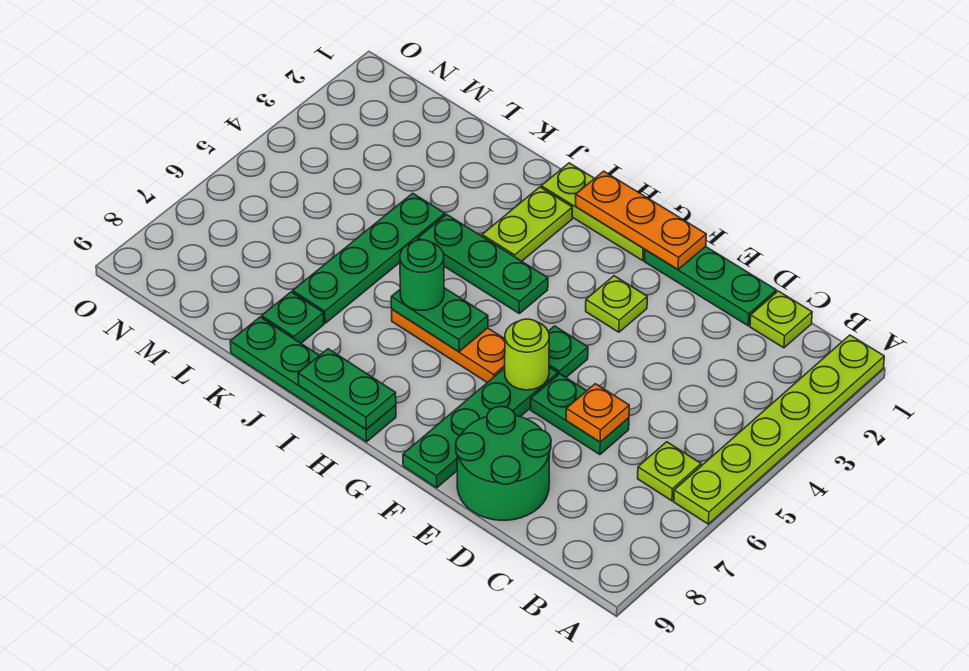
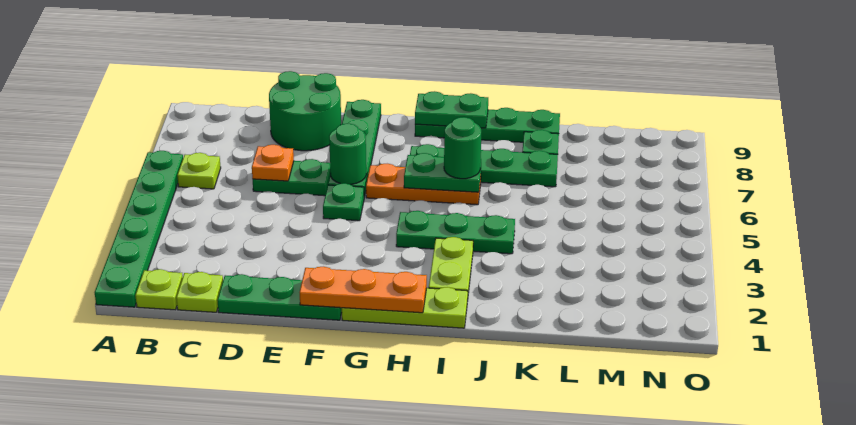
lime 1x6 plate [674,335,884,524] -> green 1x6 plate [95,151,183,307]
lime 1x1 plate [586,276,647,332] -> lime 1x1 plate moved to [135,269,183,310]
lime 1x1 round brick [505,319,549,390] -> green 1x1 round brick [329,124,366,184]
green 1x4 plate [293,193,445,323] -> green 1x4 plate turned to [410,144,558,187]

